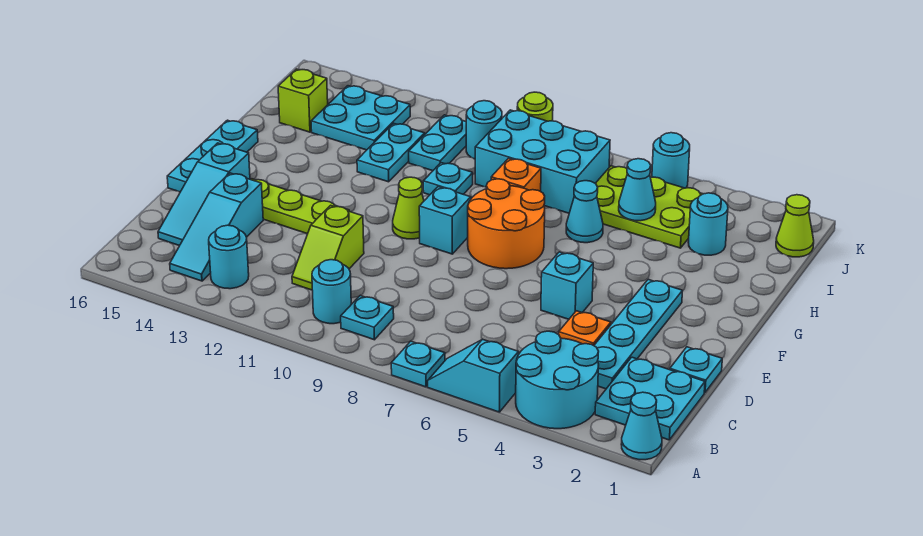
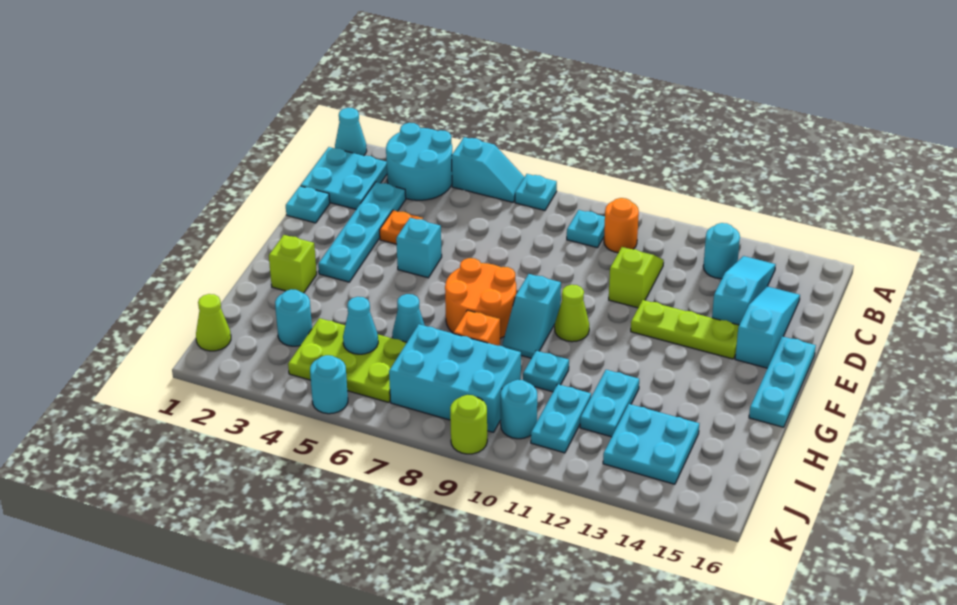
cyan 1x1 round brick [312,260,351,324] -> orange 1x1 round brick [604,198,639,253]
lime 1x1 brick [278,69,328,132] -> lime 1x1 brick moved to [269,235,317,293]

